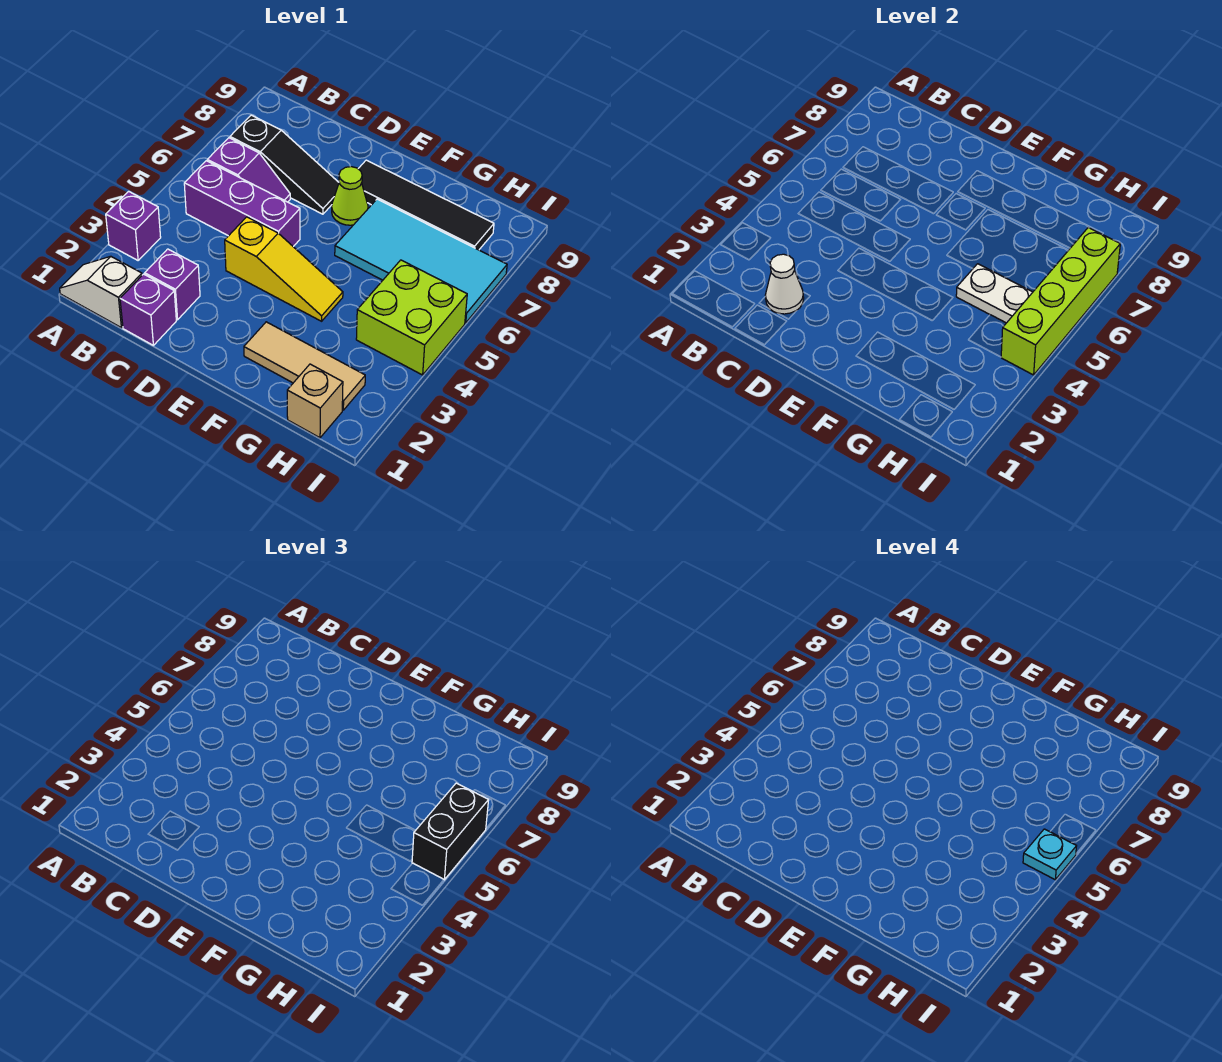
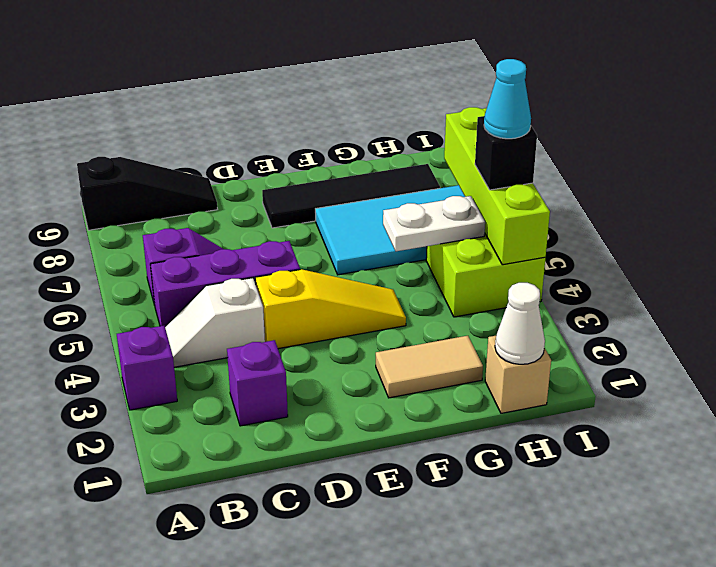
white 1x2 slope [60,256,142,328] -> white 1x2 slope moved to [165,278,265,367]
black 1x3 slope [230,115,339,214] -> black 1x3 slope moved to [77,157,217,230]
purple 1x1 brick [120,274,176,345] -> none
white 1x1 cone [765,254,804,314] -> white 1x1 cone moved to [495,283,545,364]
lime 1x1 cone [332,167,368,225] -> none
tan 1x3 tile [244,322,365,410] -> tan 1x2 tile [376,336,483,398]
black 1x2 brick [412,783,489,880] -> black 1x1 brick [475,116,537,190]
cyan 1x1 plate [1023,829,1076,880] -> cyan 1x1 cone [484,59,531,139]

